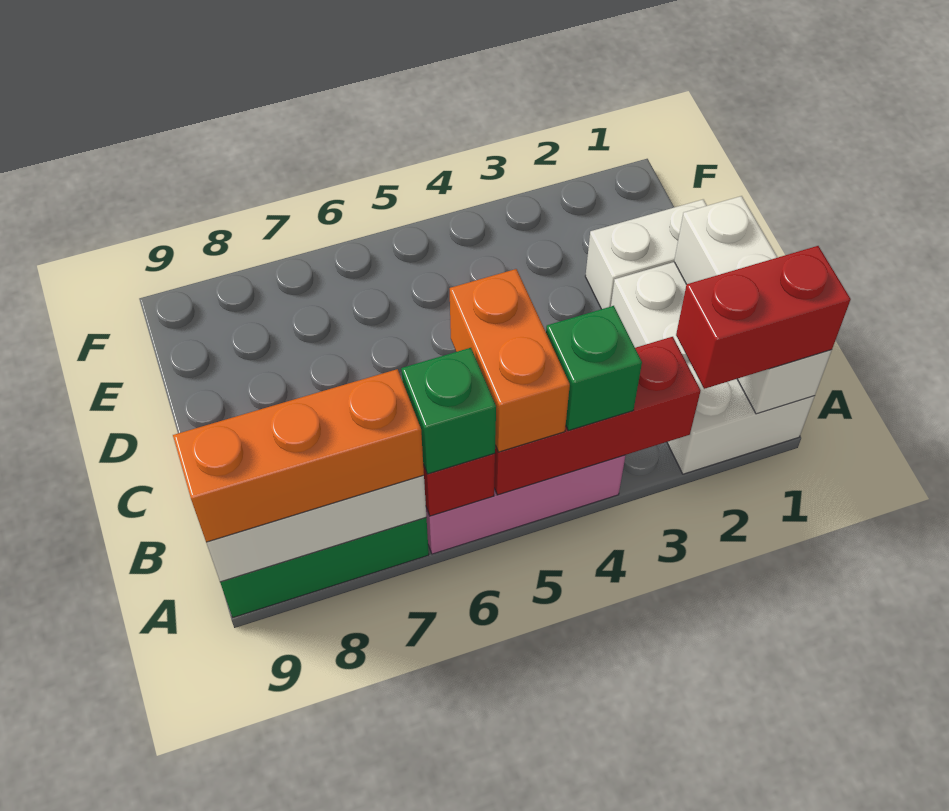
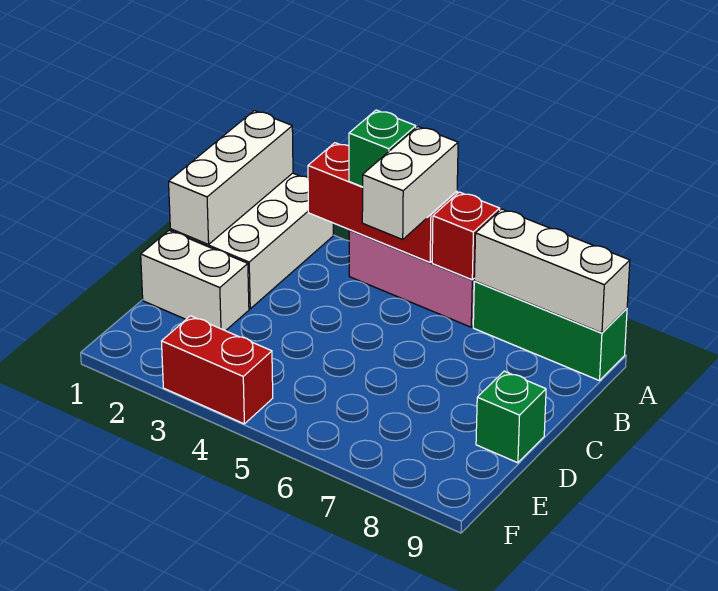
red 1x2 brick [676,246,851,389] -> red 1x2 brick moved to [162,316,273,424]
orange 1x2 brick [450,269,570,452] -> white 1x2 brick [362,127,458,240]
green 1x1 brick [401,348,496,474] -> green 1x1 brick moved to [476,371,546,463]
orange 1x3 brick [173,369,424,542] -> none

